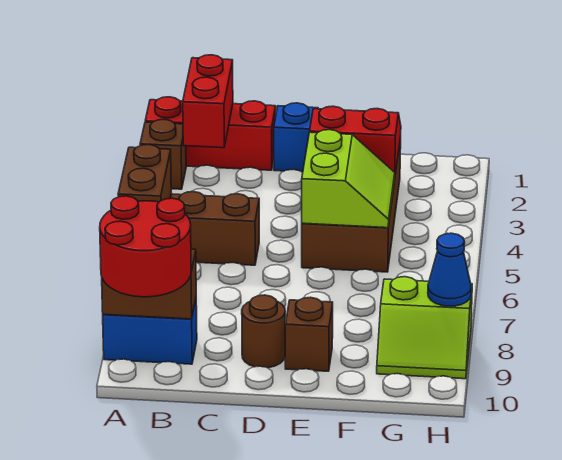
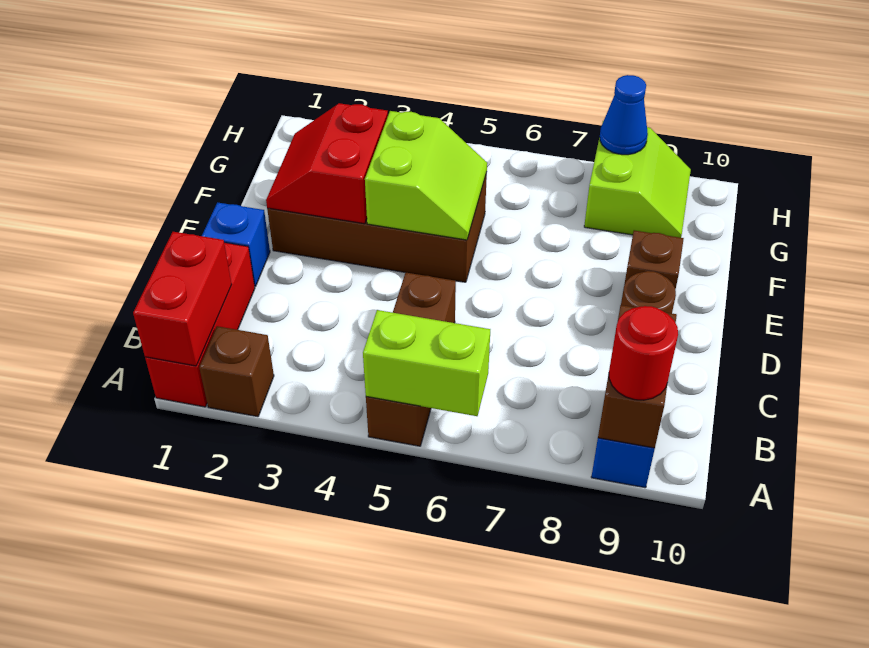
brown 1x2 brick [118,145,171,202] -> lime 1x2 brick [363,310,490,416]
red 2x2 round brick [100,196,191,297] -> red 1x1 round brick [609,306,678,400]
red 1x2 brick [183,55,233,148] -> red 1x2 brick turned to [133,232,232,366]
lime 2x2 slope [302,130,395,228] -> lime 2x2 slope turned to [365,111,487,240]

